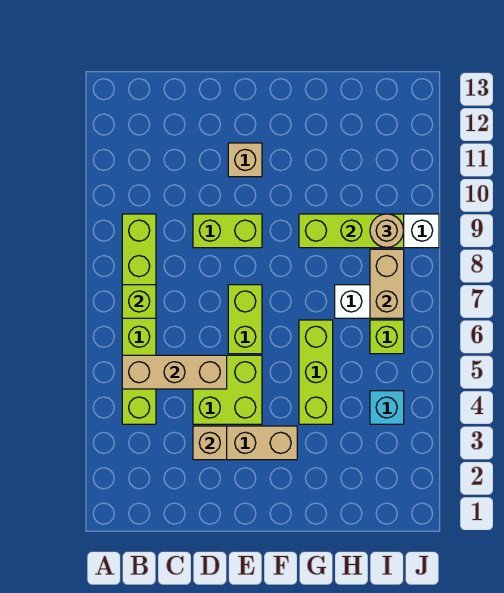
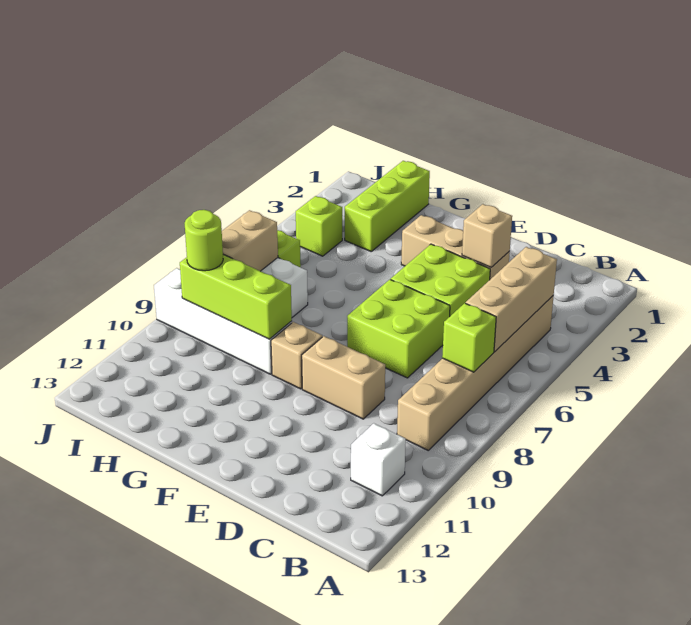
lime 1x6 brick [122,214,156,424] -> tan 1x6 brick [397,296,554,450]
tan 1x3 brick [122,355,227,389] -> tan 1x3 brick turned to [466,247,557,352]
none -> white 1x1 brick [351,423,406,496]
lime 1x2 brick [193,214,262,248] -> tan 1x2 brick [302,336,385,419]
lime 1x2 brick [228,285,262,354] -> lime 2x2 brick [347,279,450,378]
tan 1x1 brick [228,143,262,177] -> tan 1x1 brick moved to [271,322,322,389]
lime 1x3 brick [299,320,333,424] -> lime 1x3 brick moved to [345,161,430,251]
cyan 1x1 brick [370,391,404,424] -> lime 1x1 brick [296,196,342,256]
tan 1x1 round brick [370,214,404,248] -> lime 1x1 round brick [185,210,223,271]

